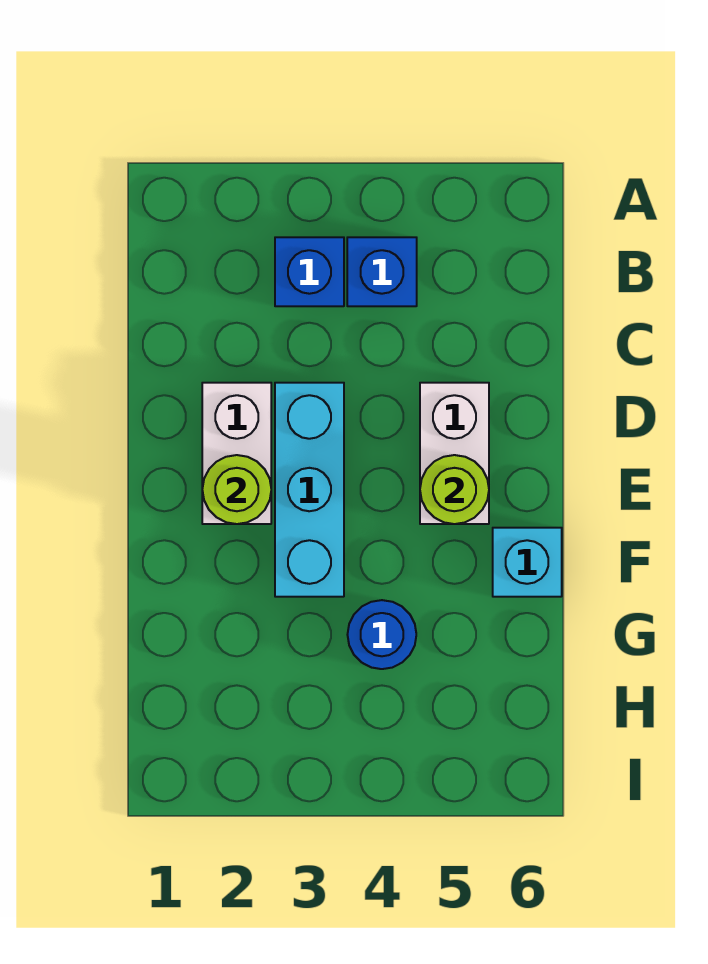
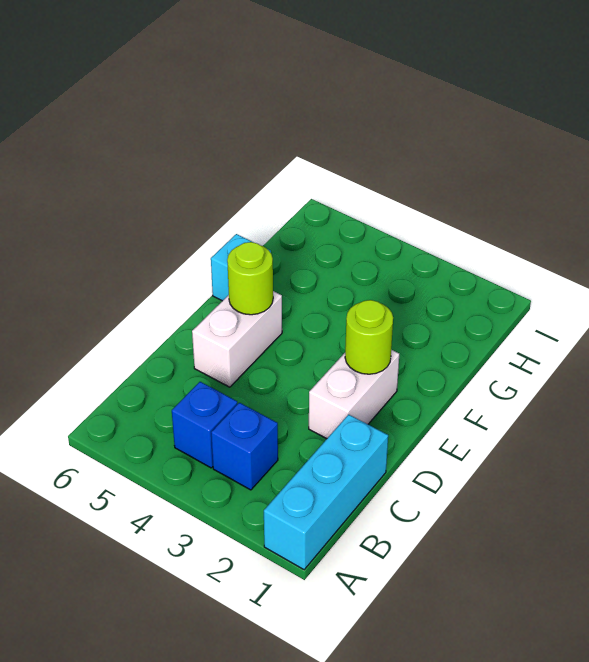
cyan 1x3 brick [275,383,344,597] -> cyan 1x3 brick moved to [264,414,388,570]
blue 1x1 round brick [347,600,416,669] -> none

